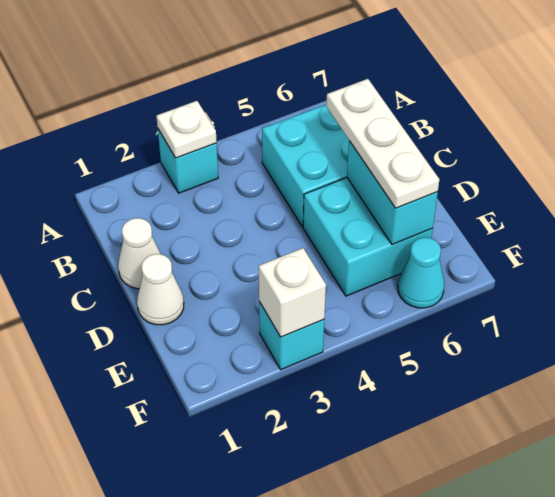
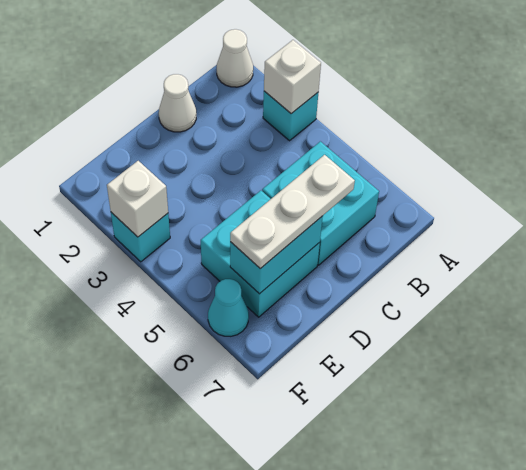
white 1x1 plate [156,101,217,158] -> white 1x1 brick [264,40,321,114]
white 1x1 cone [137,254,184,325] -> white 1x1 cone moved to [217,29,253,87]

